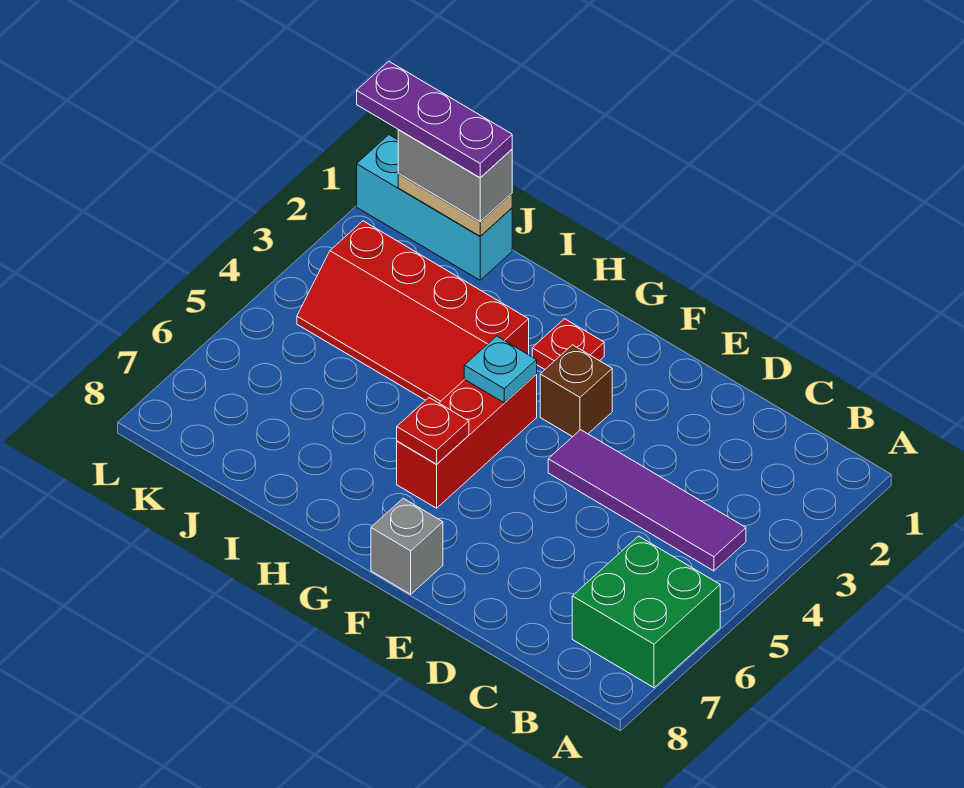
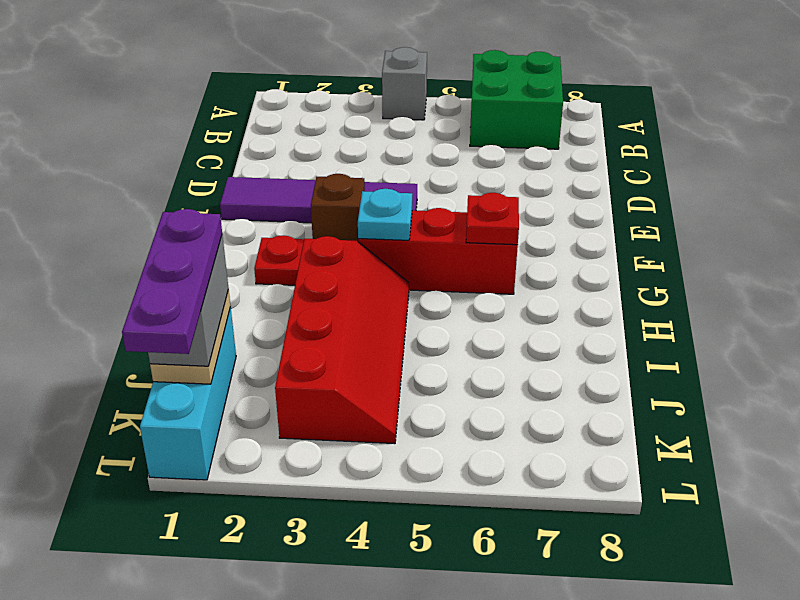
purple 1x4 tile [548,430,746,571] -> purple 1x4 tile turned to [220,177,417,223]
grey 1x1 brick [371,498,443,594] -> grey 1x1 brick moved to [382,47,427,120]

